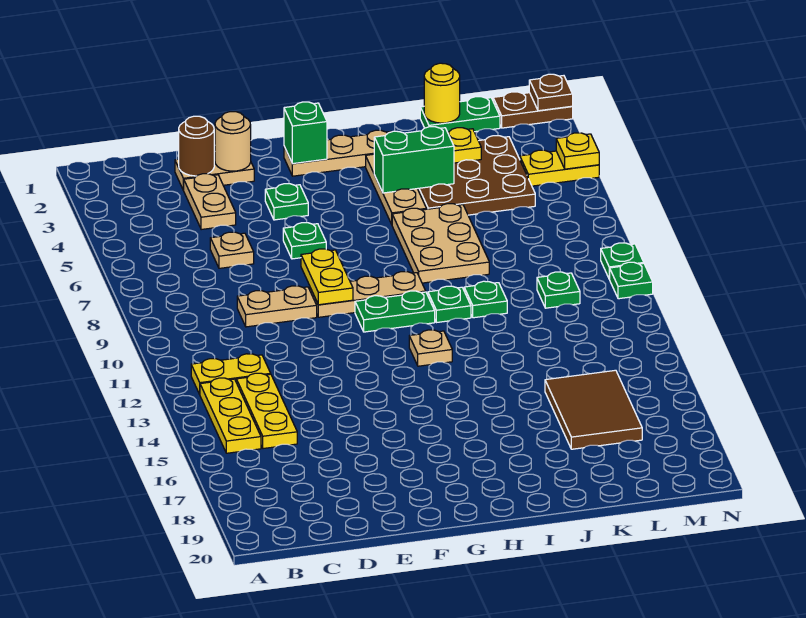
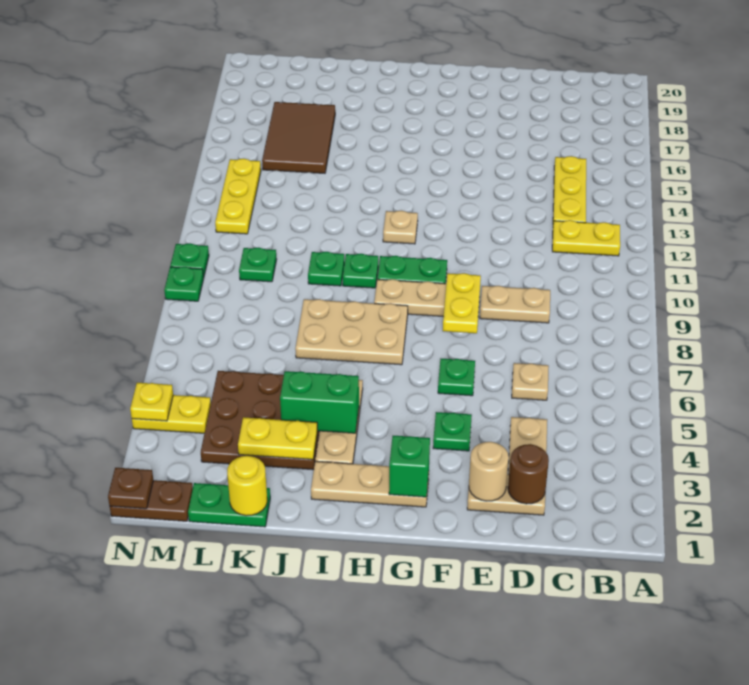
yellow 1x3 plate [200,378,261,453] -> yellow 1x3 plate moved to [215,159,261,234]
tan 2x3 plate [392,204,489,283] -> tan 2x3 plate turned to [295,299,408,365]

